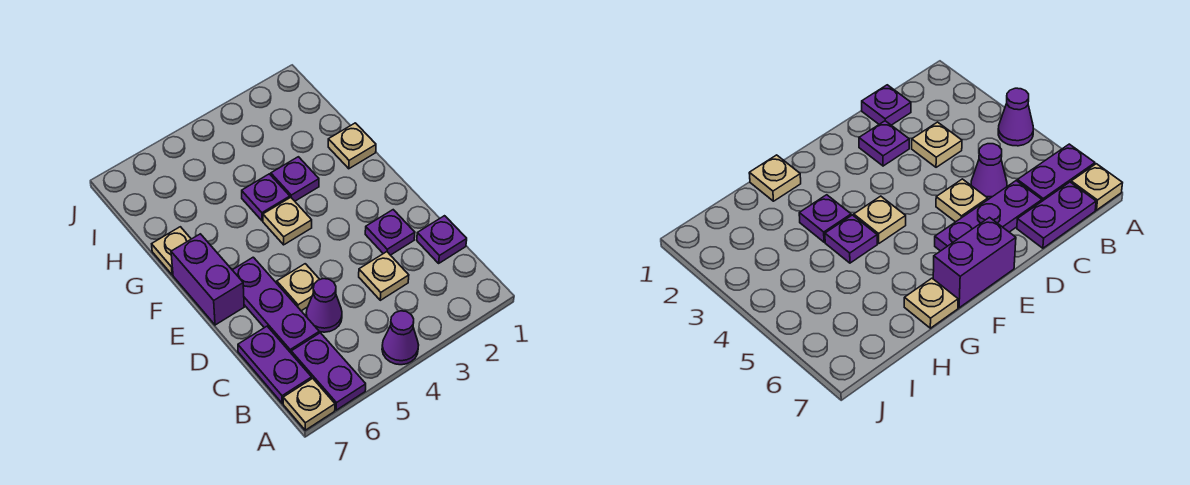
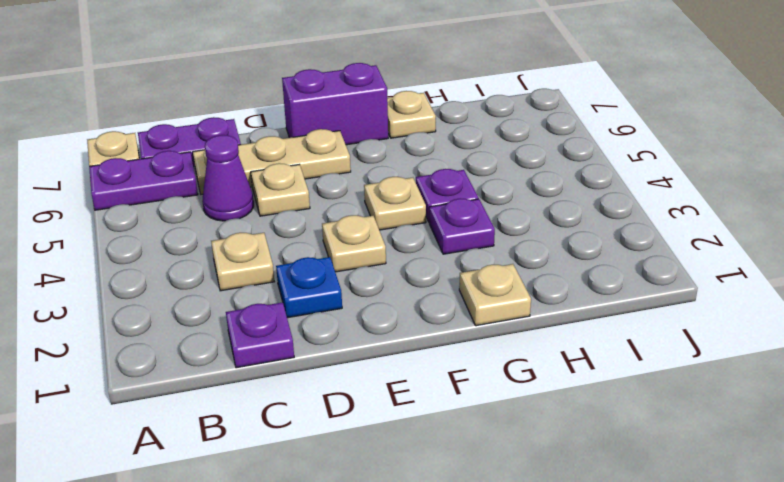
purple 1x1 cone [382,311,419,365] -> none
purple 1x3 plate [233,257,319,353] -> tan 1x3 plate [193,129,351,194]
purple 1x1 plate [365,210,415,255] -> blue 1x1 plate [276,257,342,318]
none -> tan 1x1 plate [322,215,386,272]

